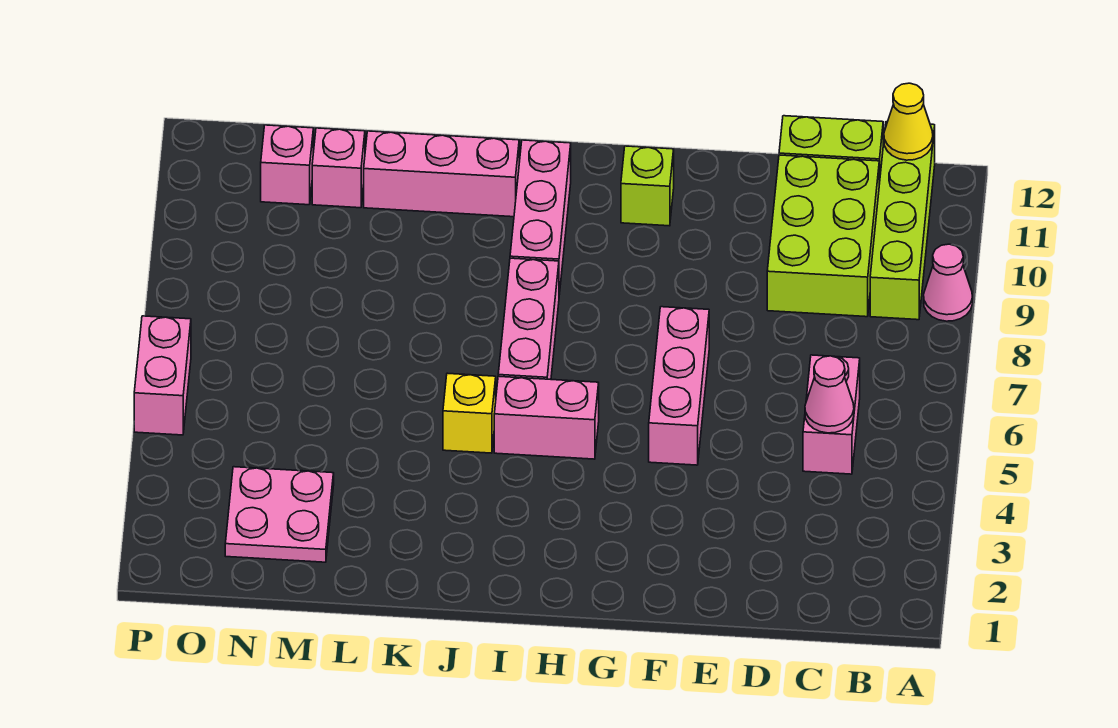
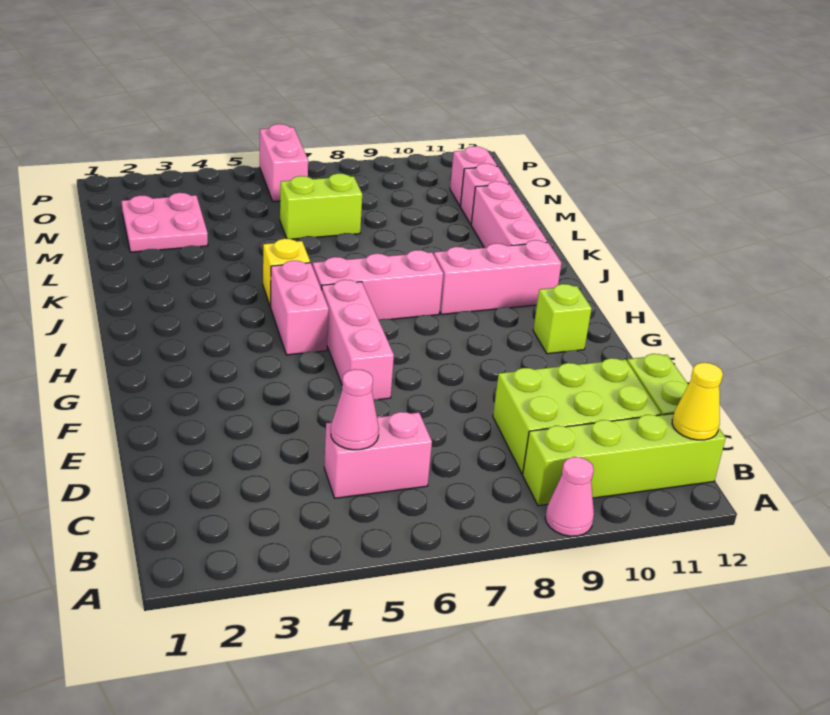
pink 1x3 brick [649,307,709,465] -> pink 1x3 brick turned to [322,280,394,400]
none -> lime 1x2 brick [280,174,362,239]
pink 1x2 brick [134,316,191,435] -> pink 1x2 brick turned to [260,124,308,202]

